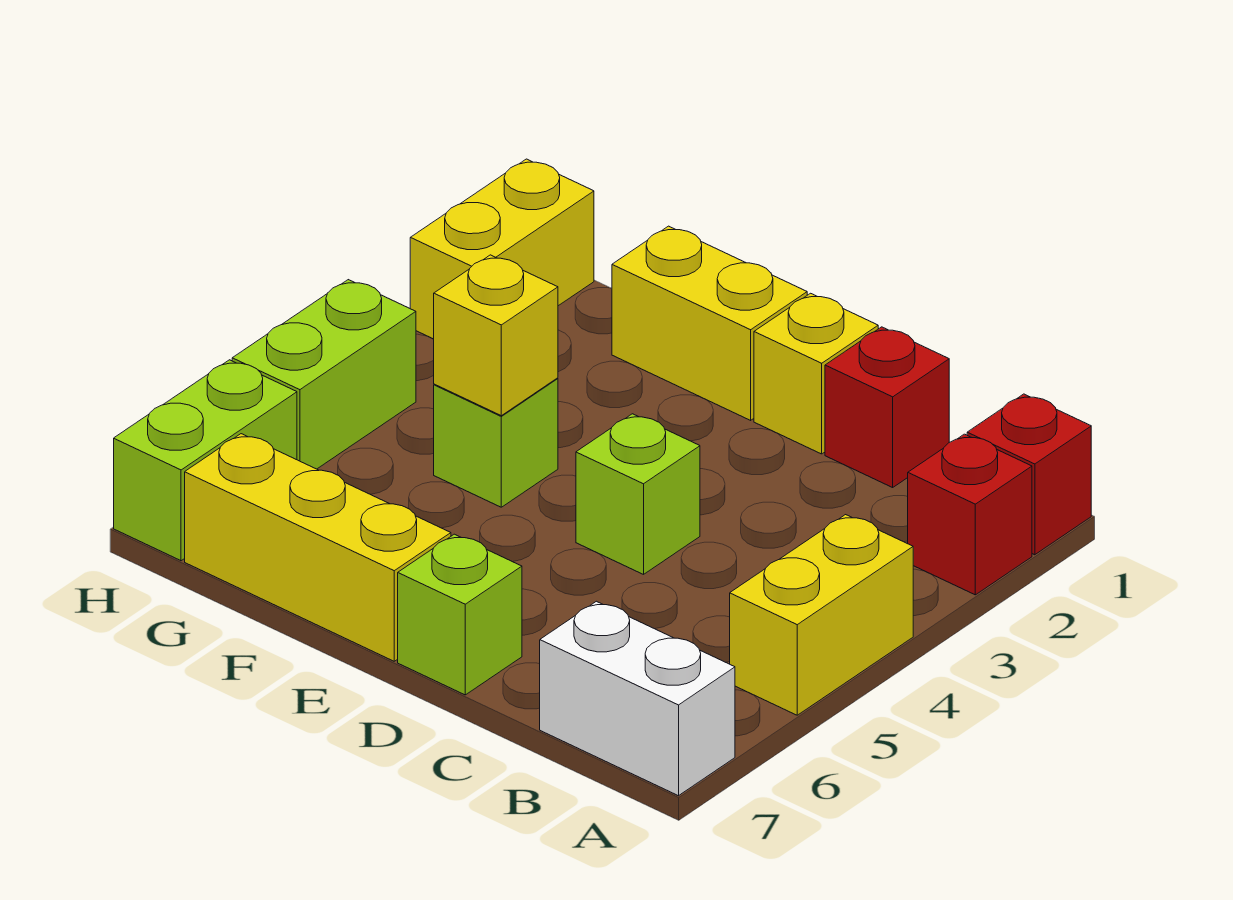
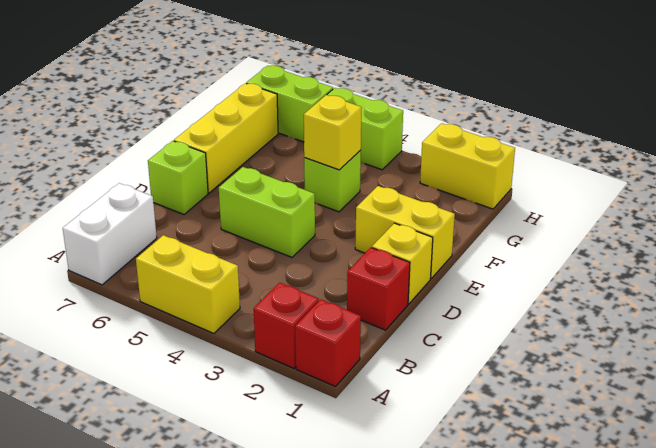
lime 1x1 brick [576,414,700,574] -> lime 1x2 brick [219,167,315,257]
yellow 1x2 brick [612,226,807,420] -> yellow 1x2 brick turned to [355,186,455,278]

